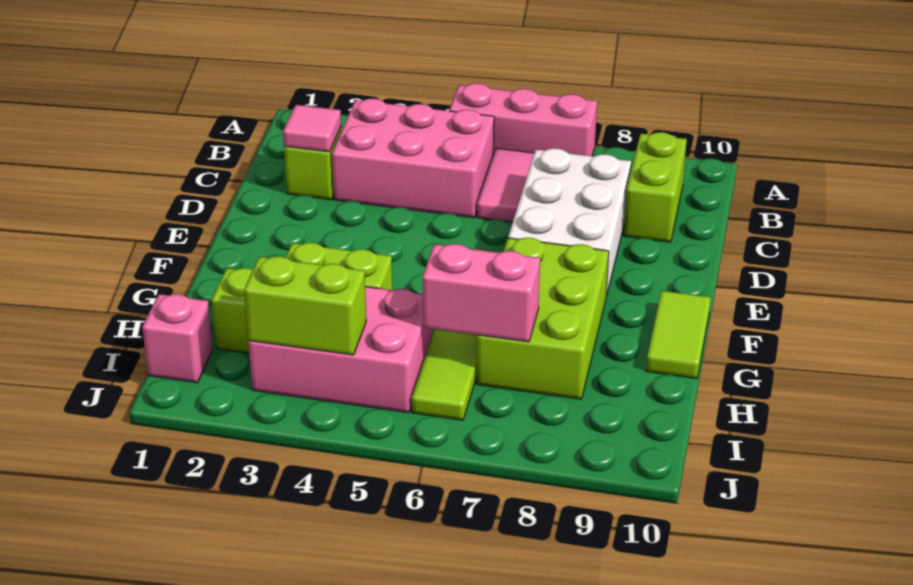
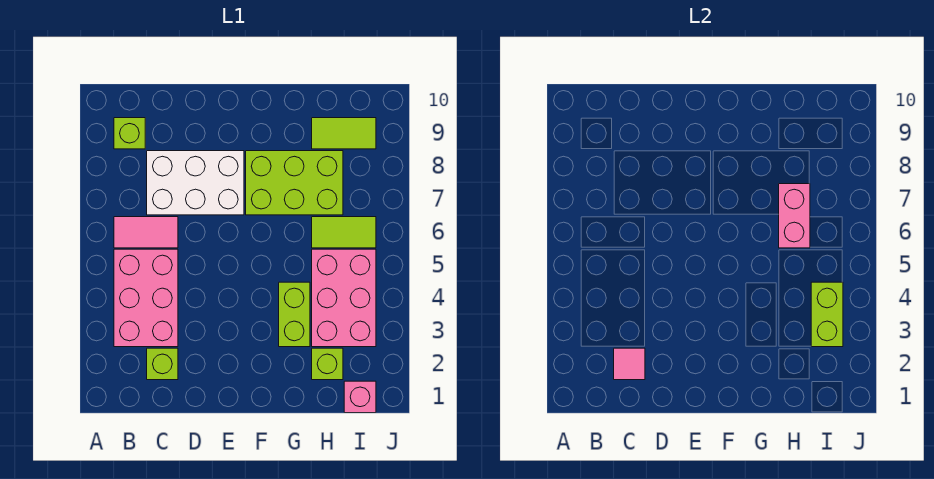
pink 1x3 brick [449,83,597,156] -> none
lime 1x2 brick [624,132,687,242] -> lime 1x1 brick [114,118,145,149]
lime 1x2 tile [646,291,711,379] -> lime 1x2 tile moved to [312,118,376,149]

